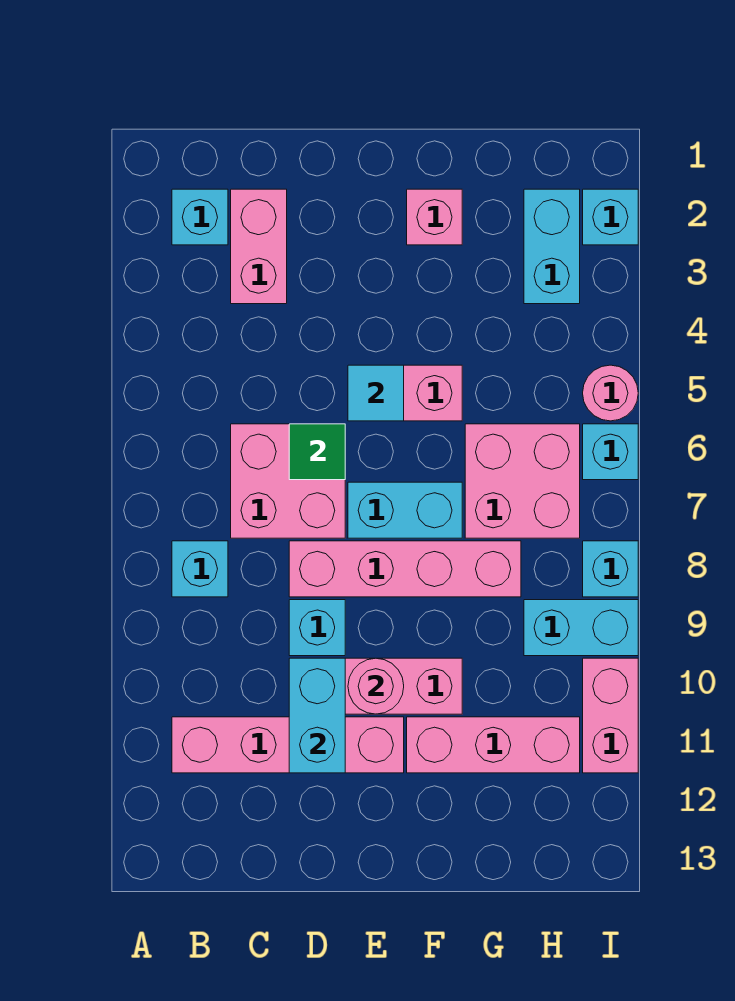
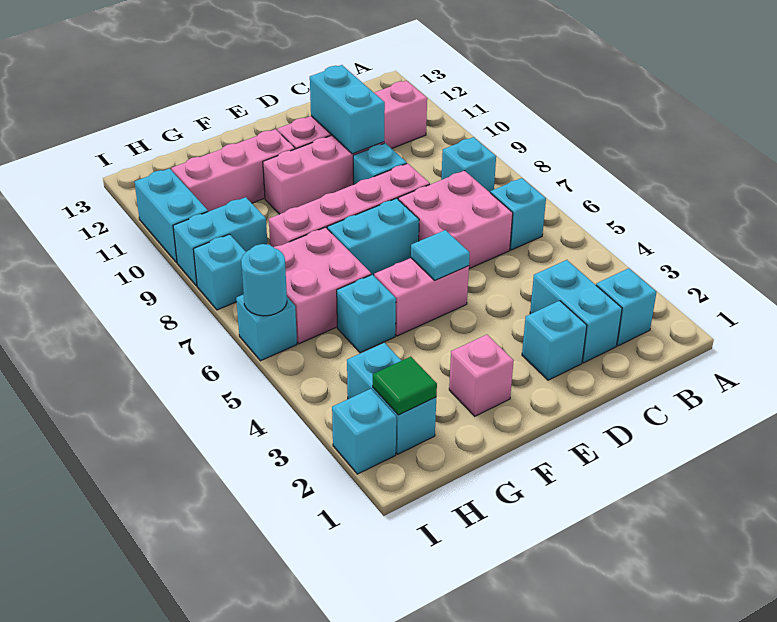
none -> cyan 1x1 brick [490,178,546,250]
pink 1x2 brick [231,189,287,304] -> cyan 1x2 brick [530,260,622,363]
none -> cyan 1x1 brick [522,301,587,380]
green 1x1 tile [289,424,345,480] -> green 1x1 tile moved to [373,357,437,415]
pink 1x1 round brick [348,658,404,714] -> none
none -> cyan 1x1 brick [337,275,396,353]
pink 1x1 round brick [583,365,638,421] -> none
none -> cyan 1x1 round brick [241,244,287,316]
pink 1x2 brick [583,658,638,773] -> cyan 1x2 brick [135,168,208,263]

